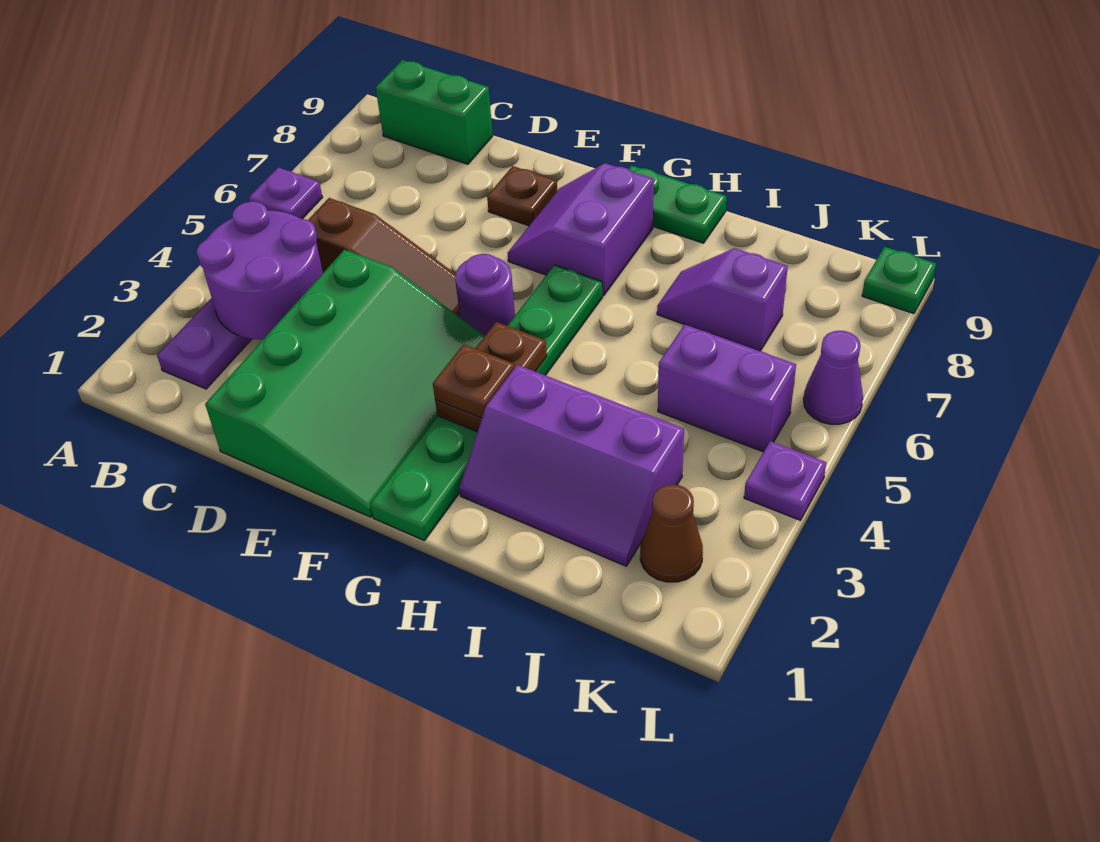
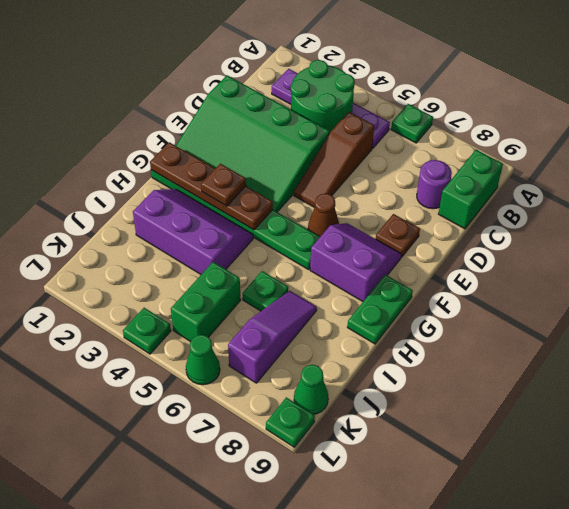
purple 1x1 plate [249,167,322,219] -> green 1x1 plate [391,104,433,143]
purple 2x2 round brick [196,202,323,340] -> green 2x2 round brick [291,60,355,134]
purple 1x1 round brick [455,254,515,336] -> purple 1x1 round brick moved to [417,160,452,209]
brown 1x2 plate [435,322,547,432] -> brown 1x4 plate [150,142,273,230]
purple 2x3 slope [459,365,684,566] -> purple 2x3 slope turned to [133,189,253,274]
none -> green 1x1 plate [243,271,288,311]
purple 1x2 slope [657,248,788,351] -> purple 1x3 slope [228,291,317,383]
purple 1x2 brick [658,325,796,452] -> green 1x2 brick [171,262,241,342]
brown 1x1 cone [640,484,703,582] -> brown 1x1 cone moved to [308,194,339,237]
none -> green 1x1 cone [294,365,328,414]
purple 1x1 plate [744,441,826,520] -> green 1x1 plate [123,308,171,354]
purple 1x1 cone [804,331,863,424] -> green 1x1 cone [186,335,220,385]

